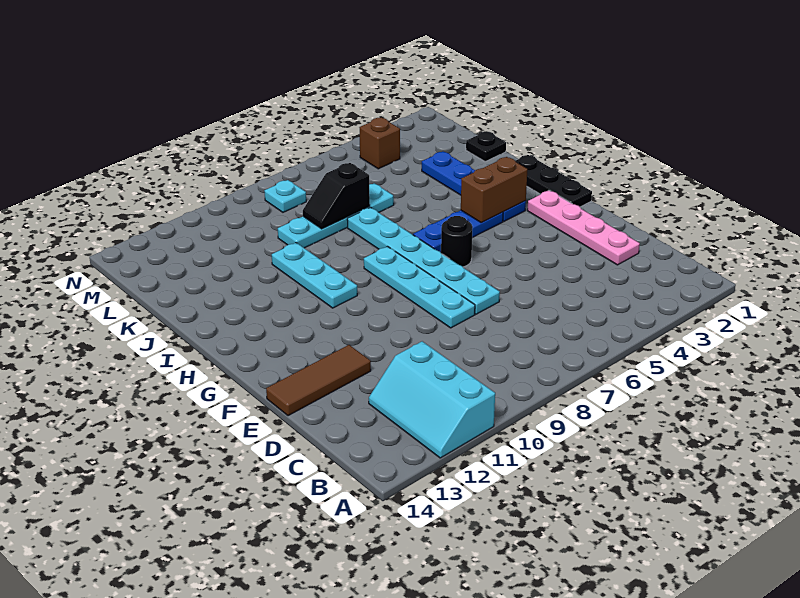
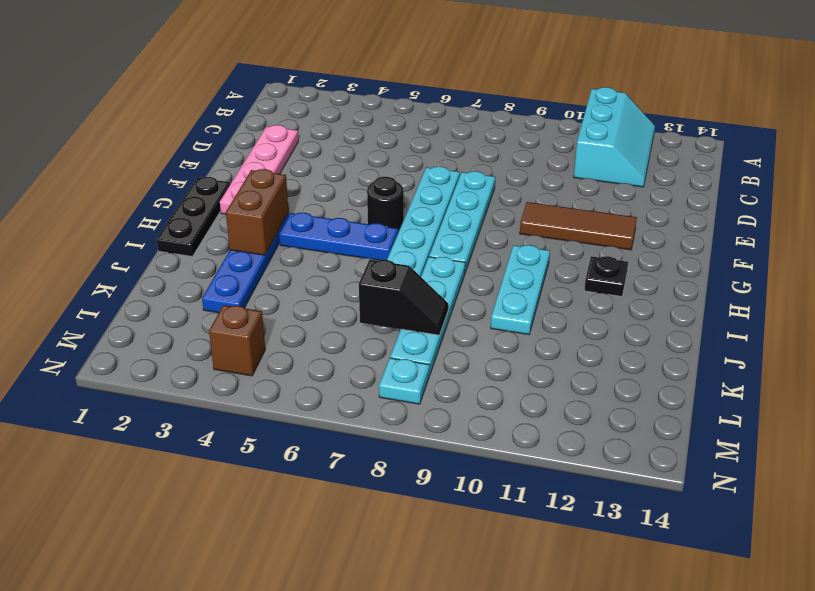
brown 1x3 tile [266,345,371,416] -> brown 1x3 tile moved to [520,202,637,250]
brown 1x2 brick [461,157,527,223] -> brown 1x2 brick turned to [226,169,288,255]
black 1x1 plate [466,131,506,161] -> black 1x1 plate moved to [584,256,628,296]
cyan 1x4 plate [278,183,394,248] -> cyan 1x4 plate turned to [390,257,465,375]

